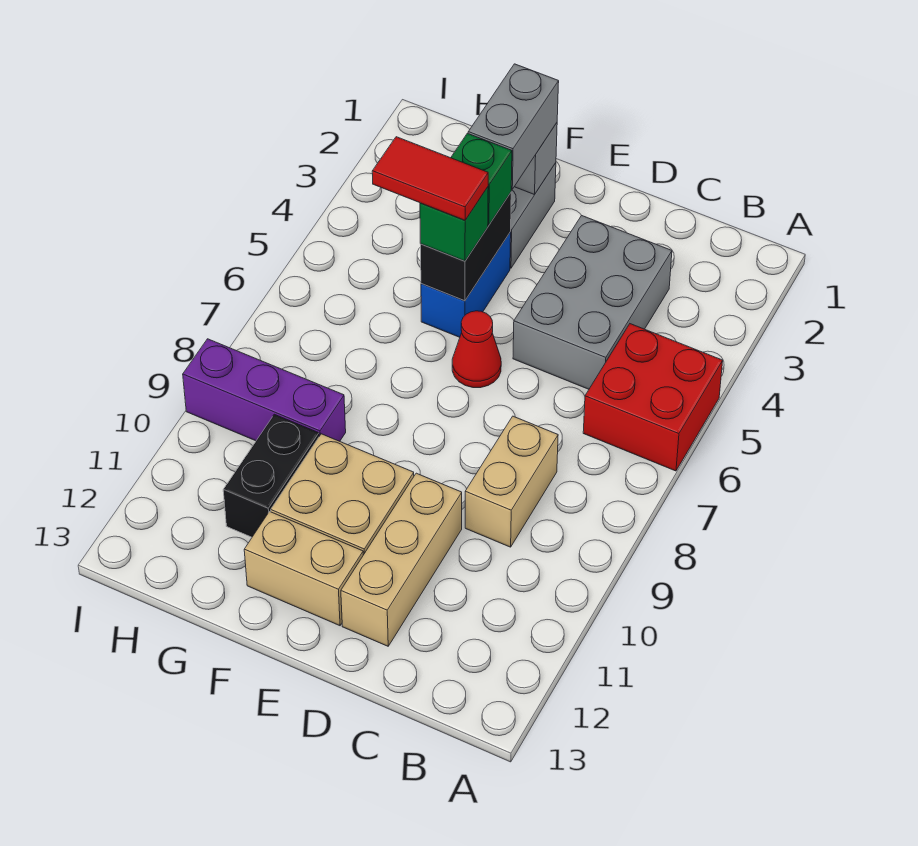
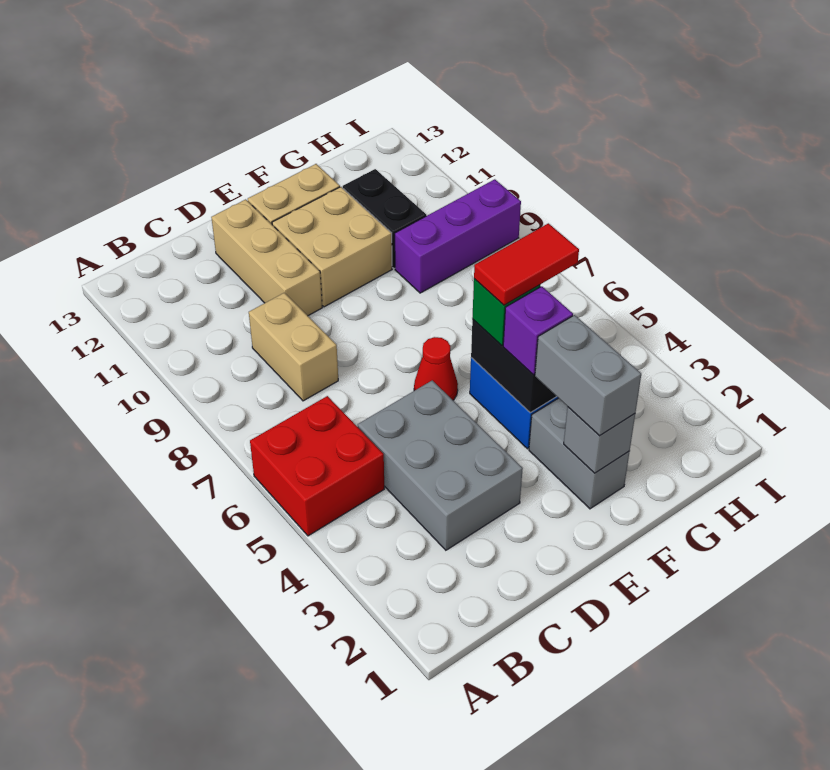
green 1x1 brick [451,133,512,225] -> purple 1x1 brick [503,286,573,375]

